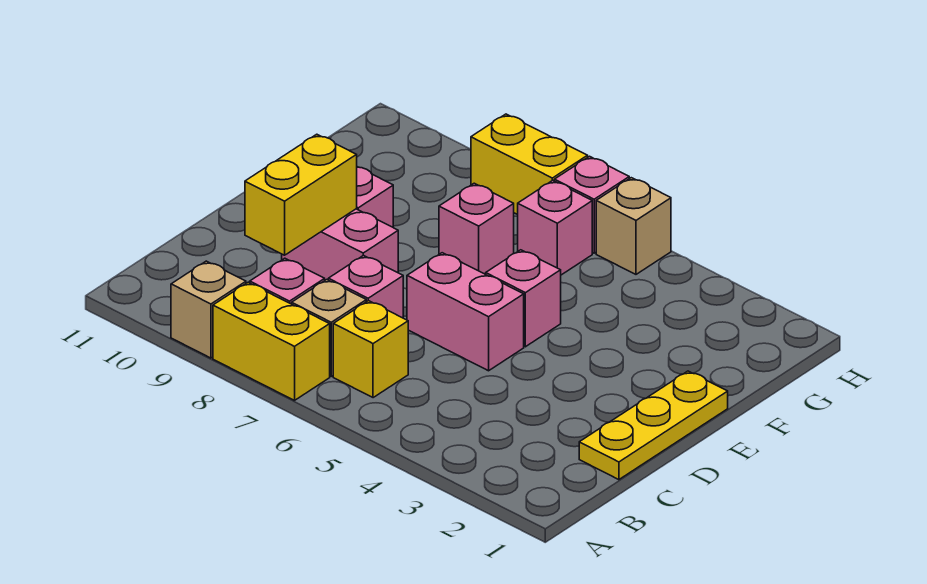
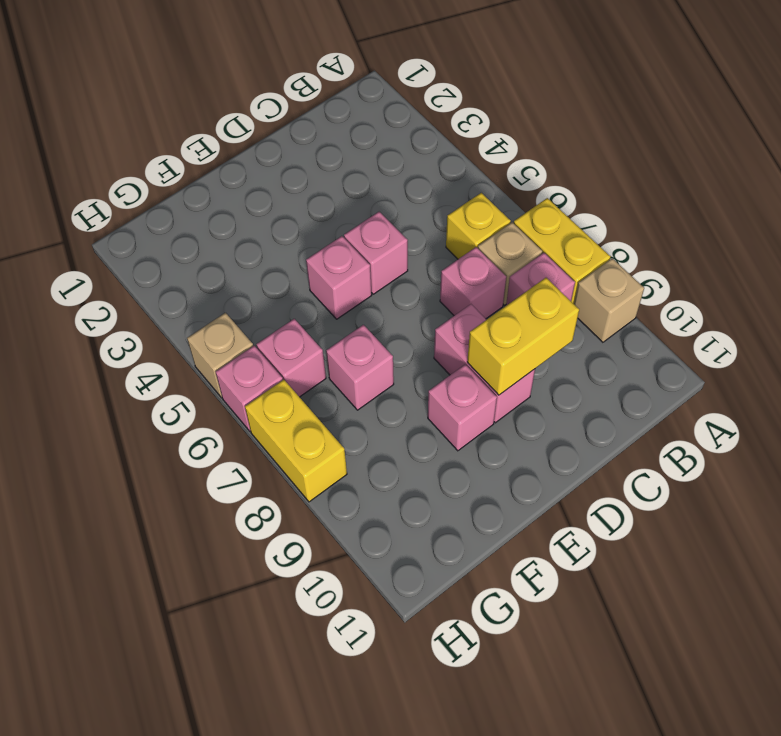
yellow 1x3 plate [579,371,728,480] -> none
pink 1x2 brick [407,253,524,371] -> pink 1x1 brick [344,212,408,294]

